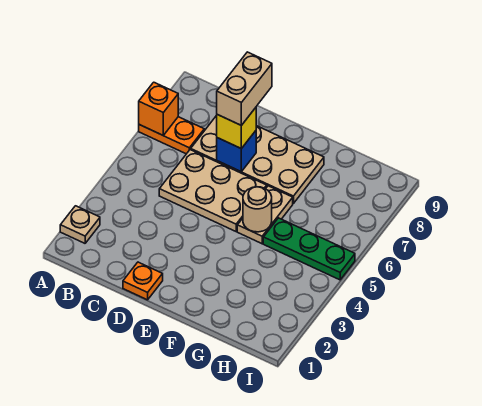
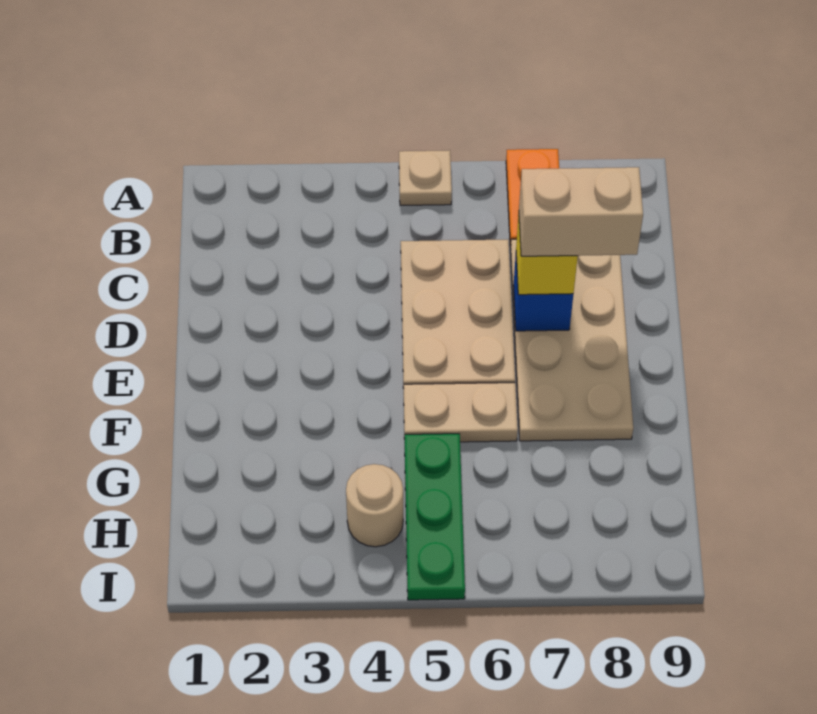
tan 1x1 plate [60,206,100,243] -> tan 1x1 plate moved to [399,150,452,205]
orange 1x1 brick [139,82,178,135] -> none
orange 1x1 plate [123,262,163,300] -> none
tan 1x1 round brick [243,187,272,232] -> tan 1x1 round brick moved to [346,464,403,547]

